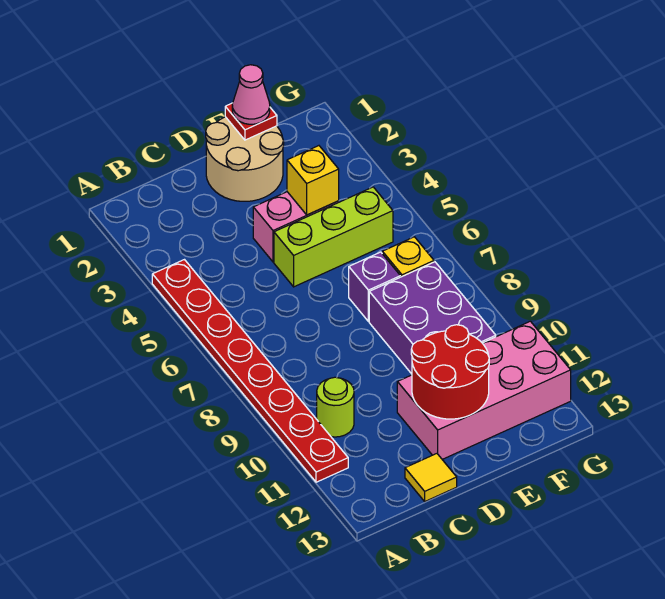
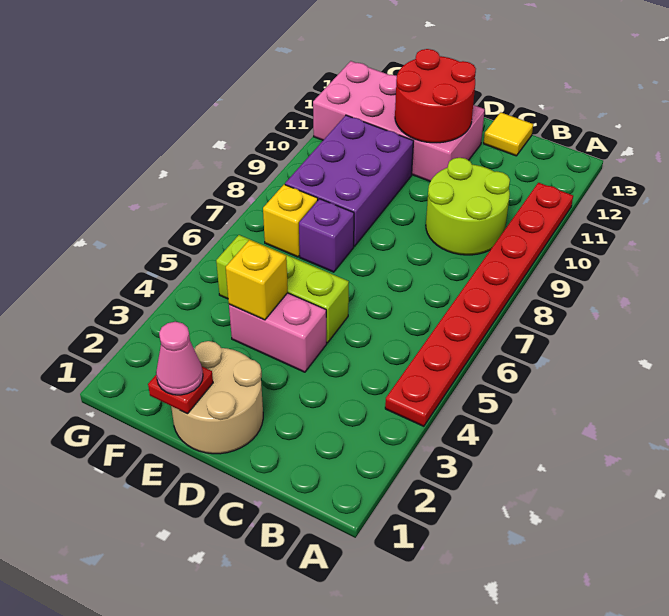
lime 1x1 round brick [317,377,354,437] -> lime 2x2 round brick [426,158,510,255]

